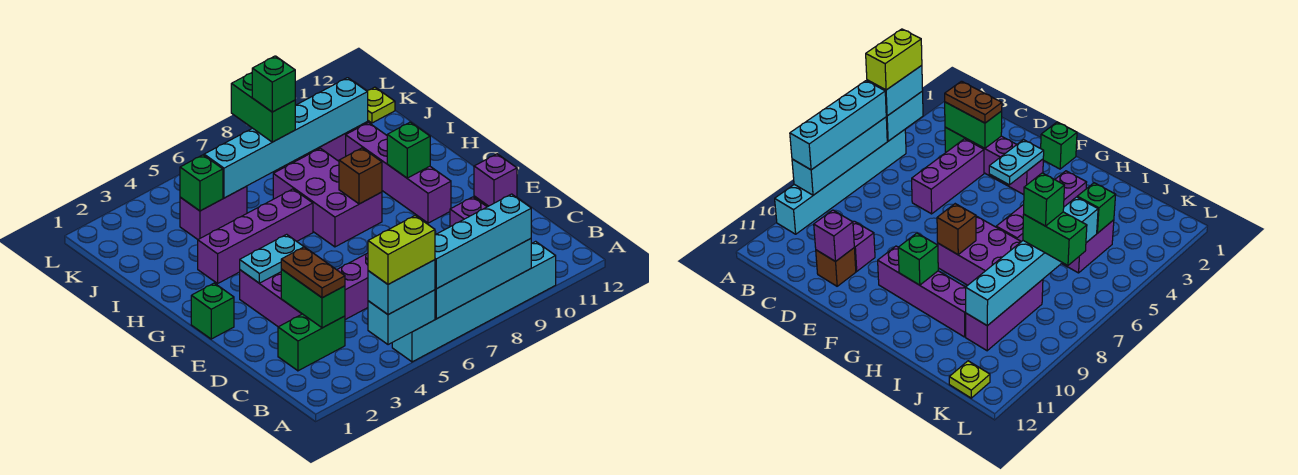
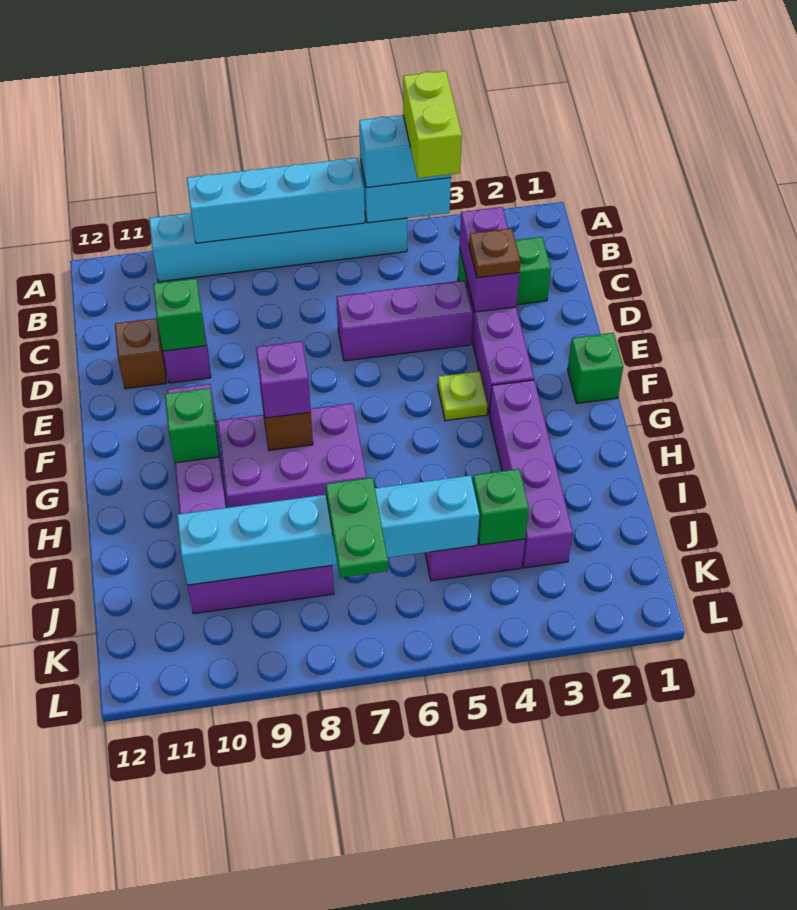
lime 1x2 brick [368,216,435,284] -> lime 1x2 brick turned to [403,71,462,178]
cyan 1x4 brick [435,194,531,289] -> none
green 1x2 brick [281,269,345,328] -> purple 1x2 brick [460,207,519,312]
brown 1x2 plate [281,247,345,298] -> brown 1x1 plate [469,228,521,278]
purple 1x1 brick [474,154,517,206] -> purple 1x1 brick moved to [256,341,311,418]
cyan 1x2 plate [240,234,304,283] -> none
purple 2x3 brick [273,148,382,247] -> purple 2x3 brick turned to [217,403,366,508]
purple 1x4 brick [198,189,313,283] -> purple 1x4 brick turned to [489,380,573,568]
green 1x2 brick [231,73,295,142] -> green 1x2 plate [326,478,388,578]
green 1x1 brick [252,56,295,112] -> green 1x1 brick moved to [153,278,206,351]
lime 1x1 plate [367,87,395,123] -> lime 1x1 plate moved to [438,371,488,421]

